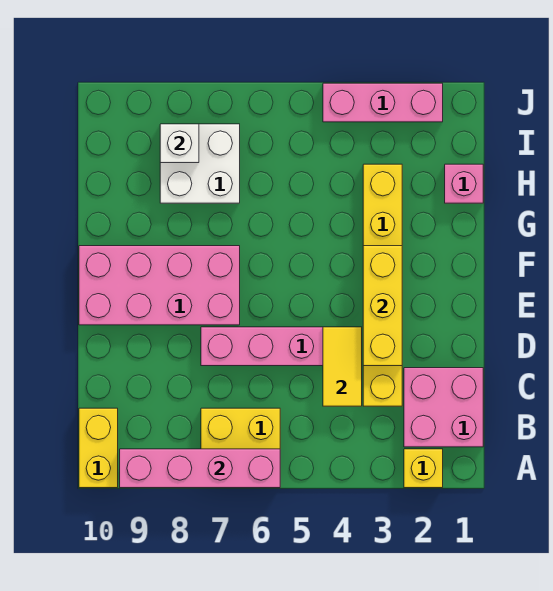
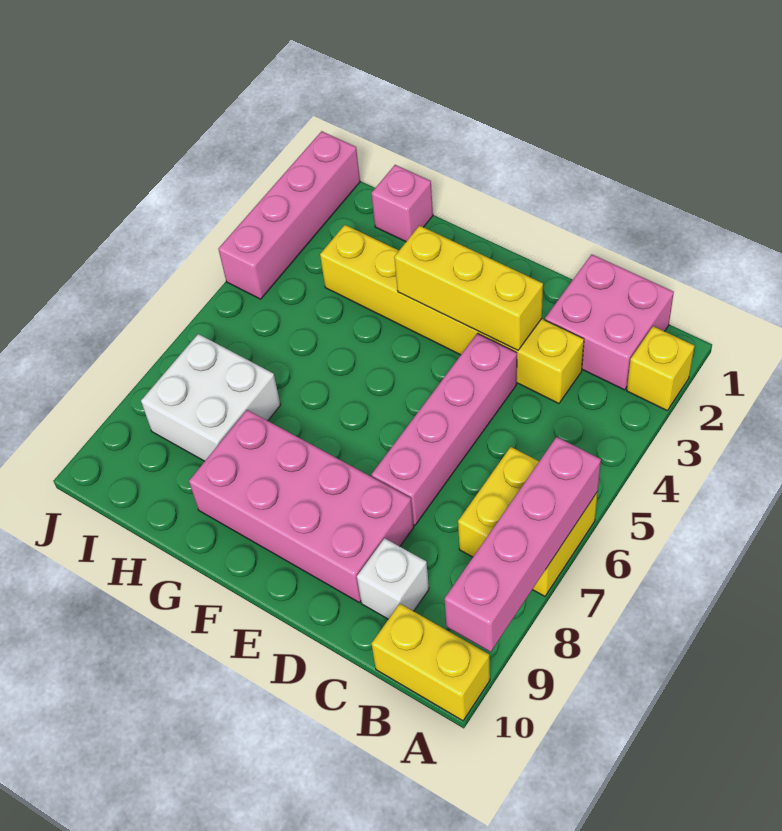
yellow 1x2 tile [323,327,362,406] -> none
pink 2x4 brick [79,246,240,325] -> pink 2x4 brick turned to [189,410,414,602]
white 1x1 brick [160,124,199,163] -> white 1x1 brick moved to [357,538,429,619]
pink 1x3 brick [323,83,443,122] -> pink 1x4 brick [219,131,360,299]

